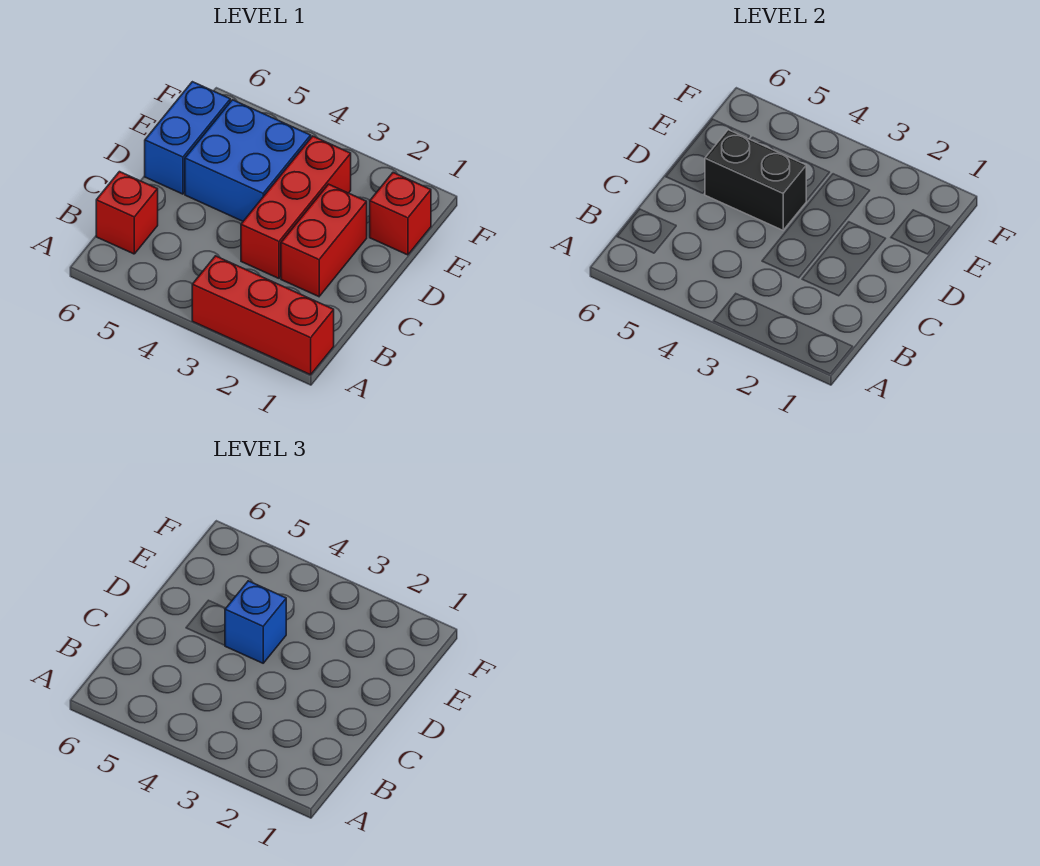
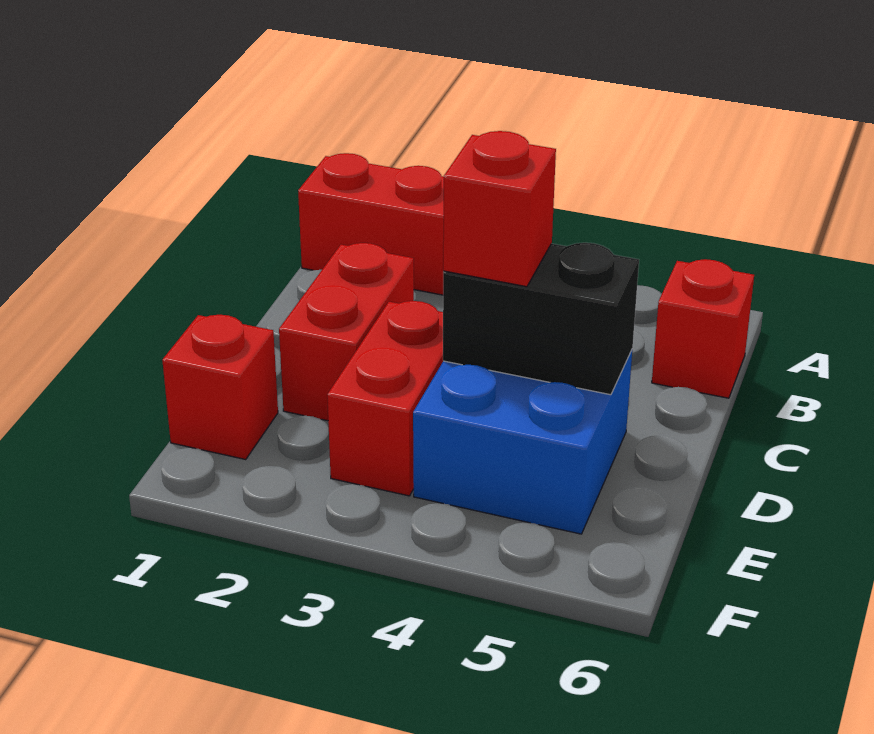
red 1x3 brick [241,136,351,278] -> red 1x2 brick [327,301,443,496]
blue 1x1 brick [225,581,286,663] -> red 1x1 brick [443,131,556,287]
blue 1x2 brick [145,82,230,194] -> none

